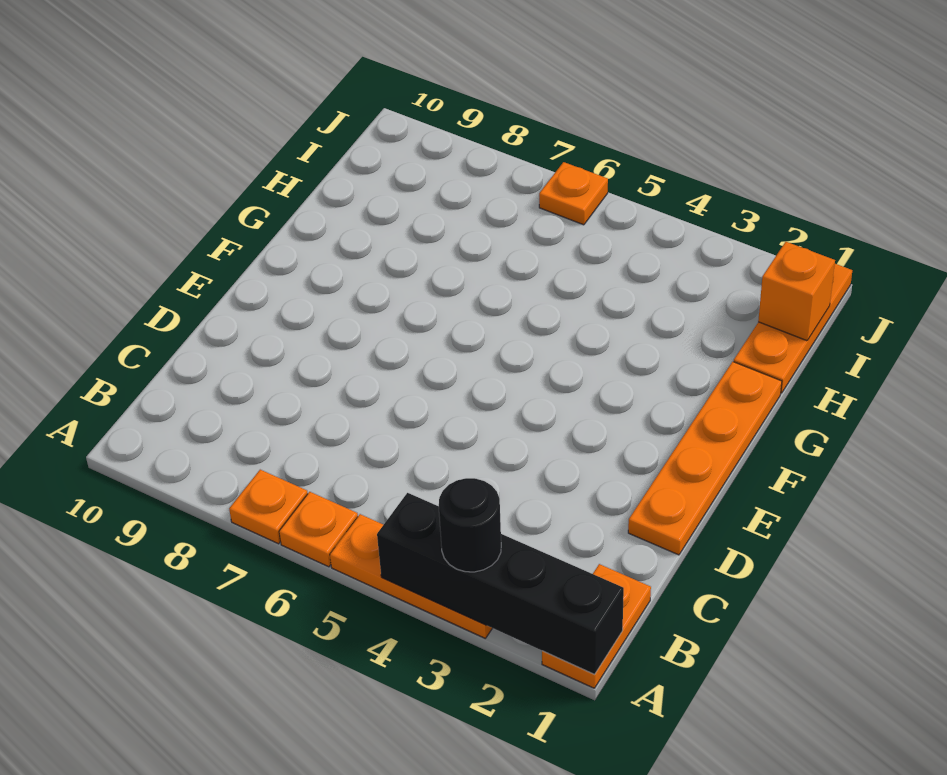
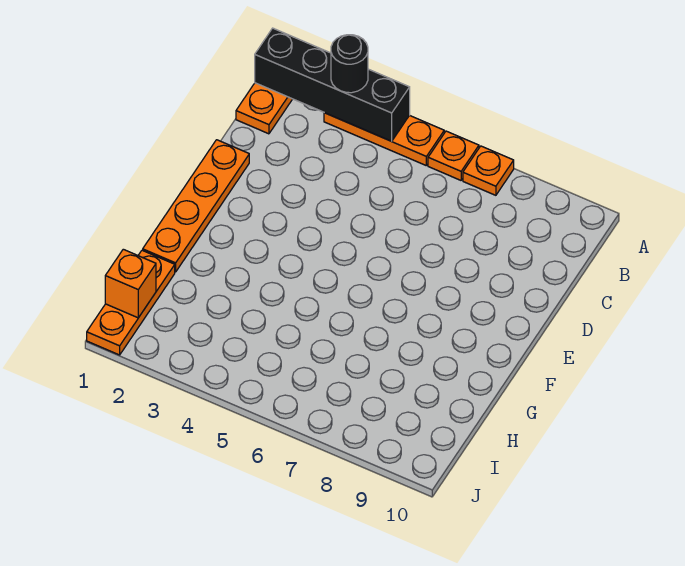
orange 1x1 plate [539,162,608,225] -> none

